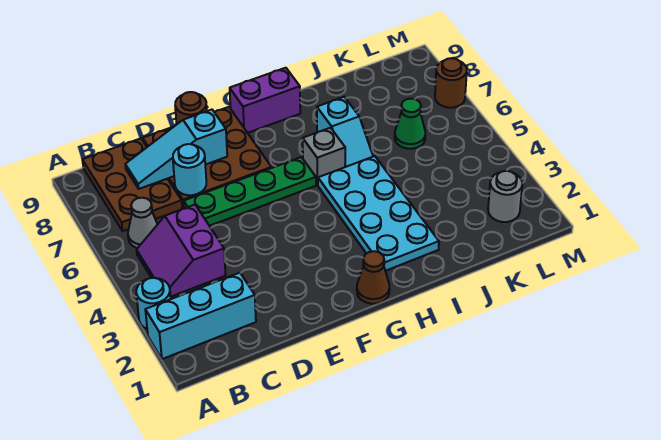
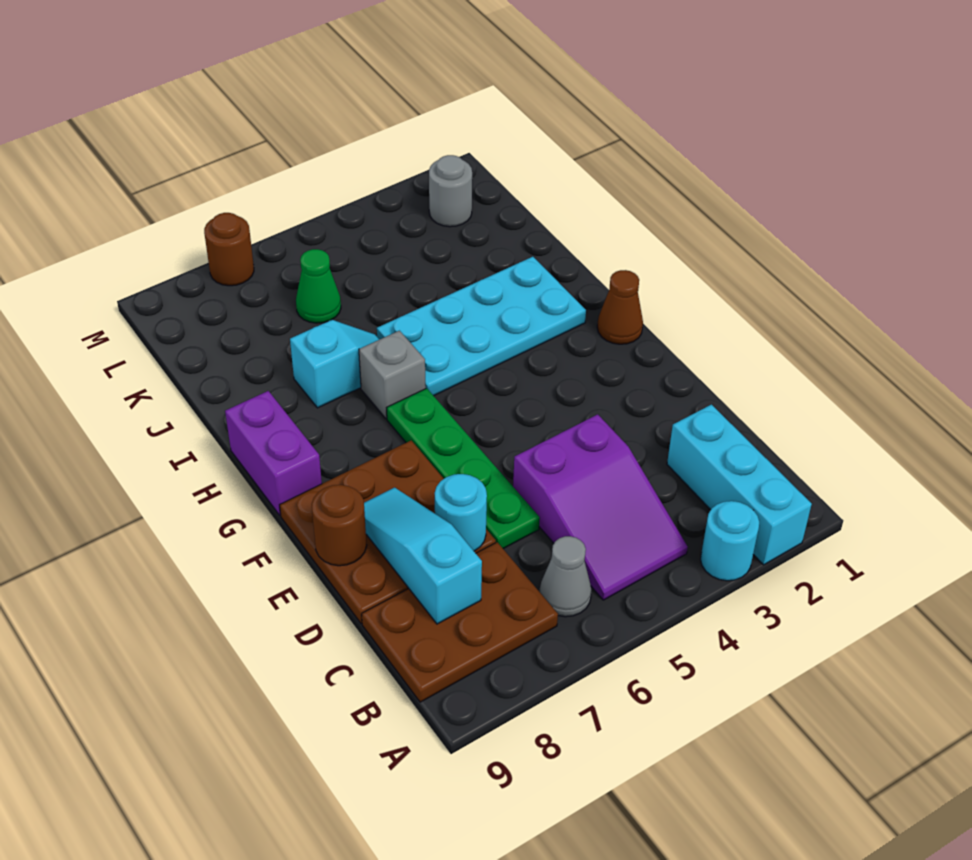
purple 2x2 slope [137,205,226,297] -> purple 2x3 slope [513,414,688,600]
cyan 1x3 slope [125,110,227,189] -> cyan 1x3 slope turned to [364,488,482,624]

